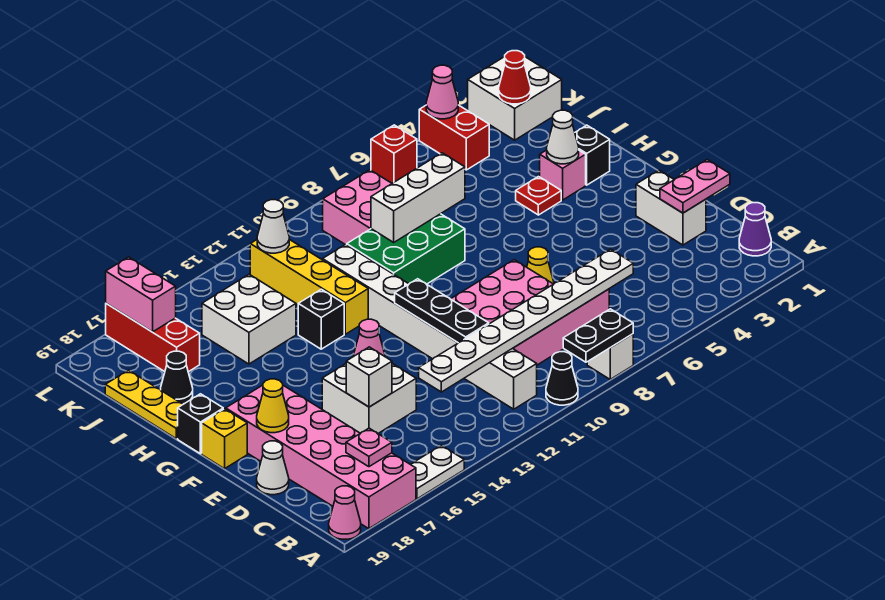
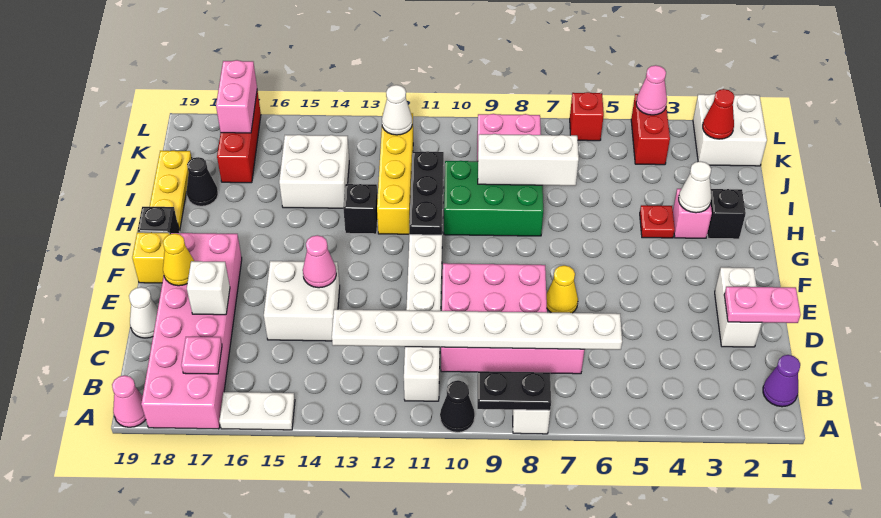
black 1x3 plate [395,279,489,343] -> black 1x3 plate moved to [409,151,444,235]
white 1x1 brick [346,347,392,407] -> white 1x1 brick moved to [187,261,230,315]

